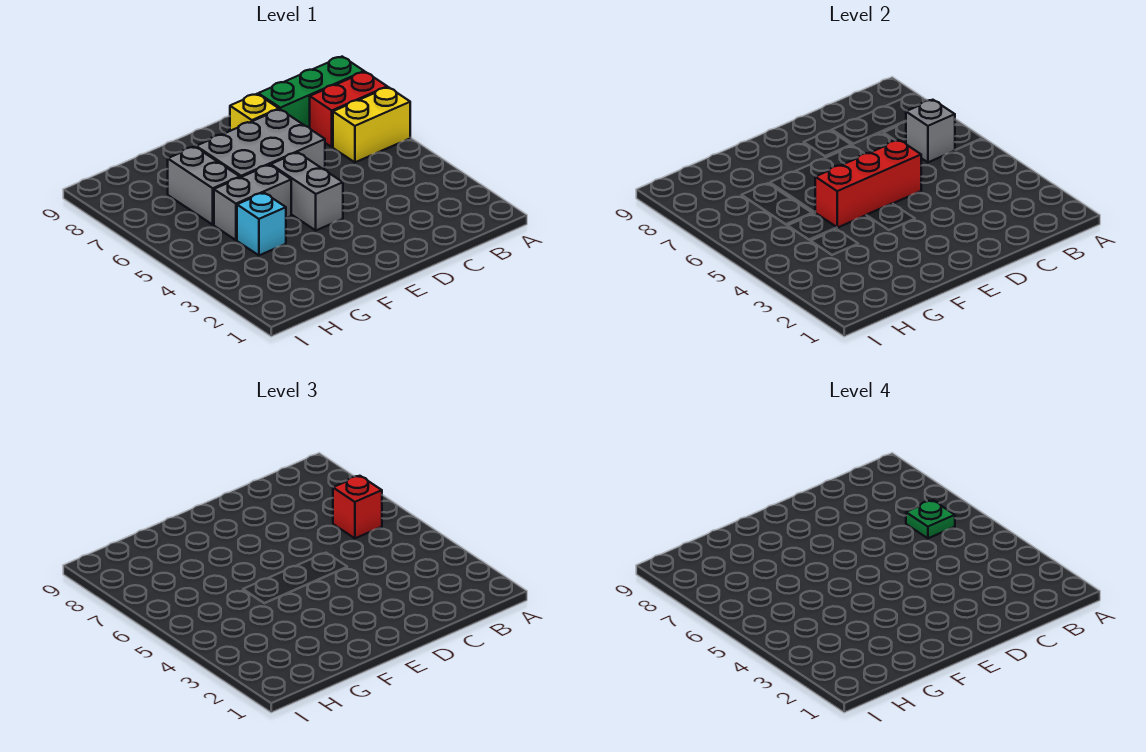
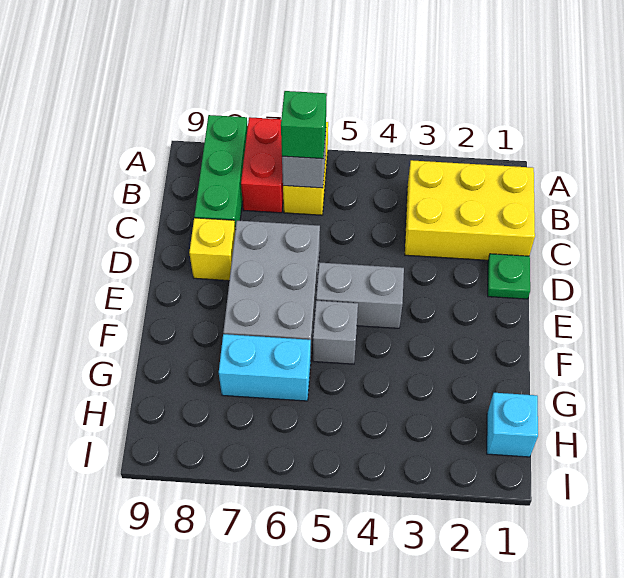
none -> yellow 2x3 brick [405,160,535,260]
red 1x1 brick [333,476,382,538] -> green 1x1 brick [281,91,327,159]
green 1x1 plate [906,500,955,538] -> green 1x1 plate moved to [488,254,530,299]
red 1x3 brick [815,140,921,228] -> none
grey 1x2 brick [214,165,291,240] -> grey 1x1 brick [313,301,358,364]
cyan 1x1 brick [237,193,286,255] -> cyan 1x1 brick moved to [487,393,538,457]
grey 1x2 brick [168,147,240,225] -> cyan 1x2 brick [219,334,311,401]

